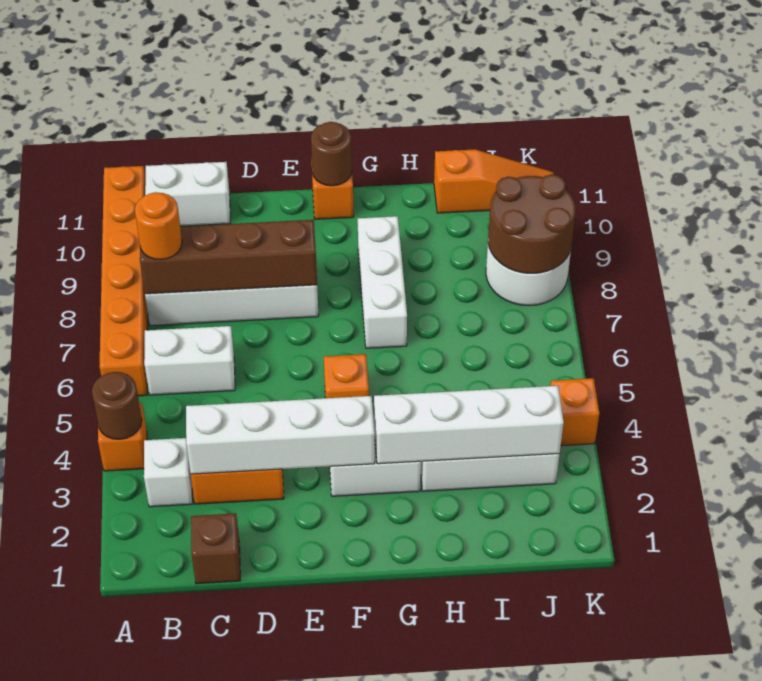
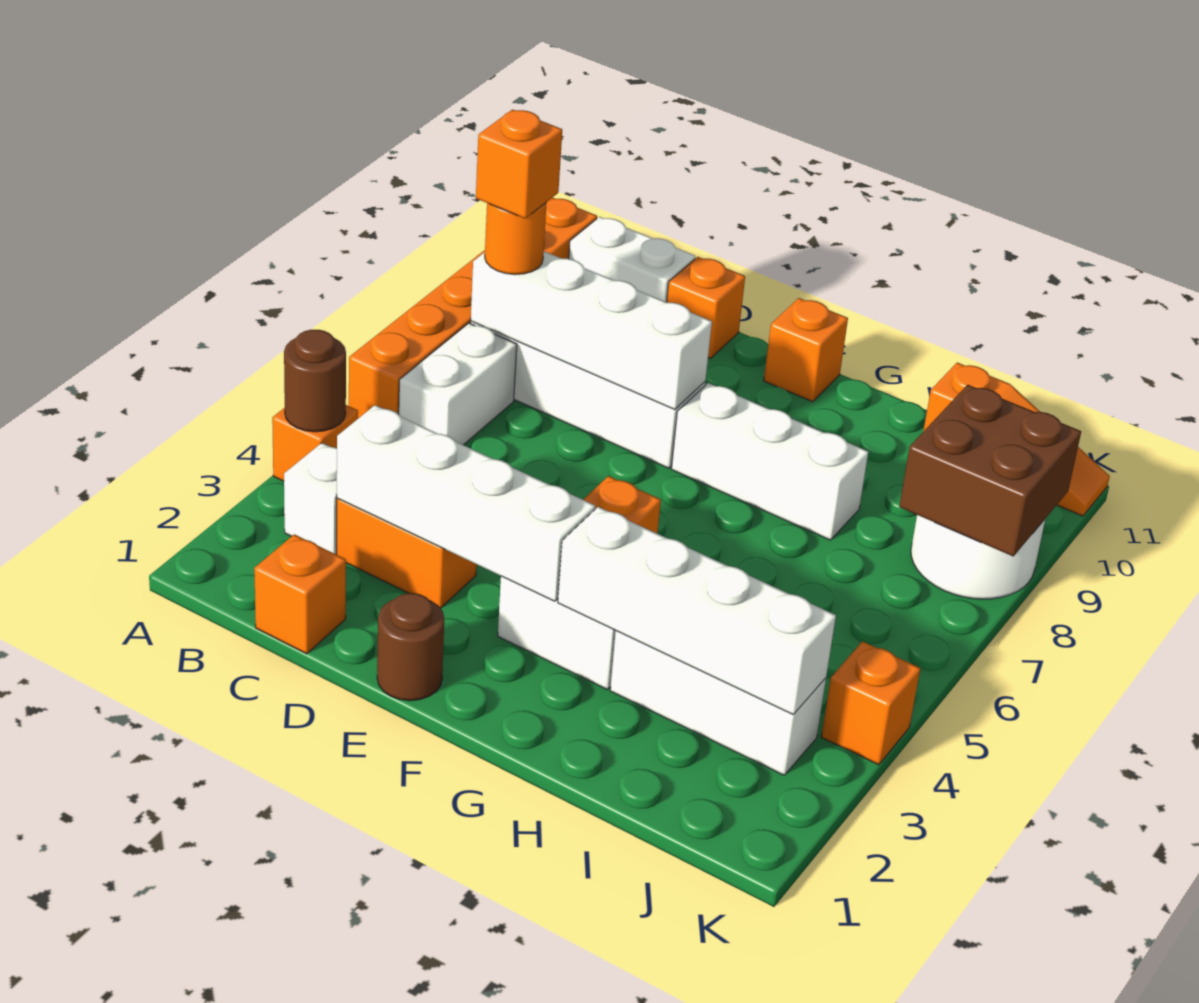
white 1x2 brick [144,326,235,395] -> white 1x2 brick turned to [399,323,517,445]
brown 1x4 brick [140,220,317,294] -> white 1x4 brick [471,251,712,410]
none -> orange 1x1 brick [476,110,562,218]
brown 1x1 brick [191,513,240,584] -> orange 1x1 brick [254,534,346,654]
none -> orange 1x1 brick [667,257,745,358]
brown 1x1 round brick [311,122,352,186] -> brown 1x1 round brick moved to [377,593,444,701]
white 1x3 brick [358,216,407,348] -> white 1x3 brick turned to [672,383,868,540]
brown 2x2 round brick [488,174,576,273] -> brown 2x2 brick [899,385,1081,556]

